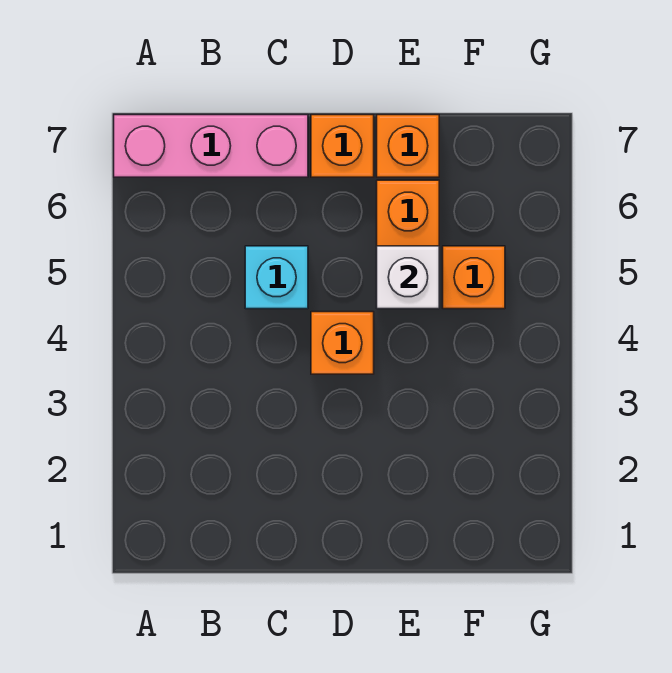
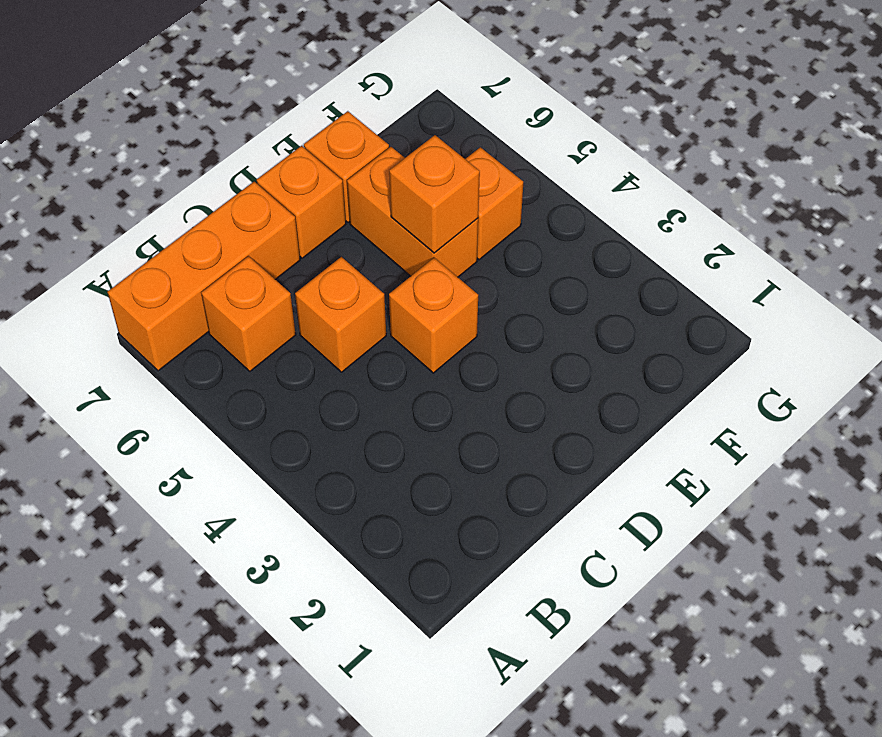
pink 1x3 brick [114,115,308,177] -> orange 1x3 brick [108,182,300,371]
none -> orange 1x1 brick [201,256,296,371]
cyan 1x1 brick [245,246,308,309] -> orange 1x1 brick [295,257,386,372]
white 1x1 brick [377,246,439,309] -> orange 1x1 brick [389,135,480,253]

